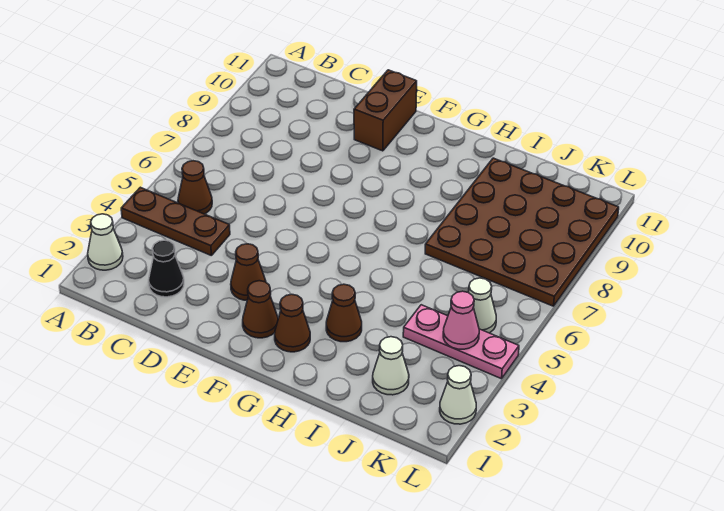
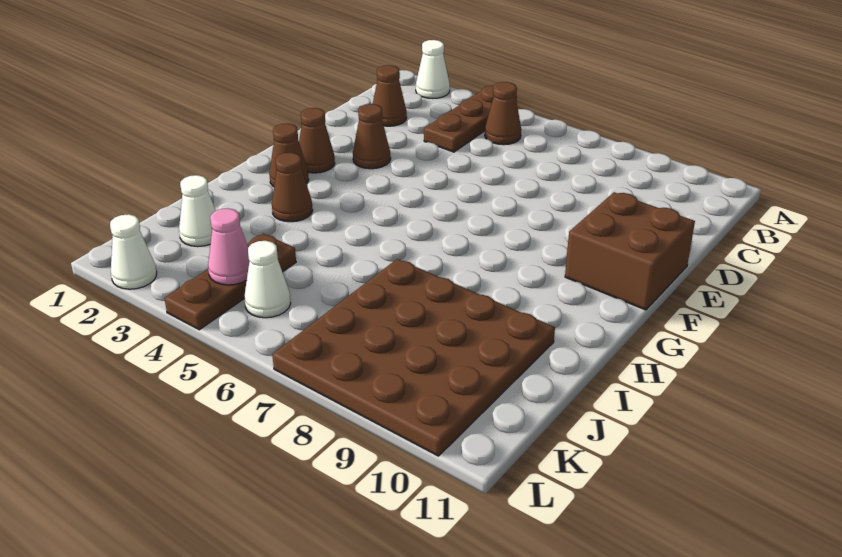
black 1x1 cone [149,240,184,297] -> brown 1x1 cone [373,65,407,126]
brown 1x2 brick [354,70,417,151] -> brown 2x2 brick [565,192,695,310]
pink 1x3 plate [403,305,519,379] -> brown 1x3 plate [164,234,296,330]

